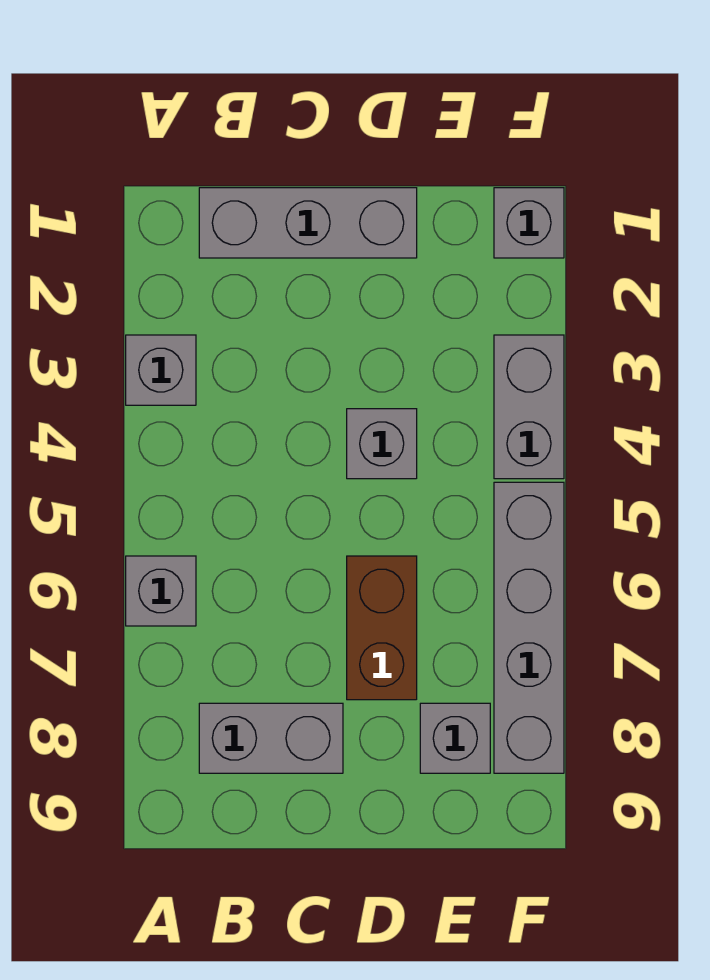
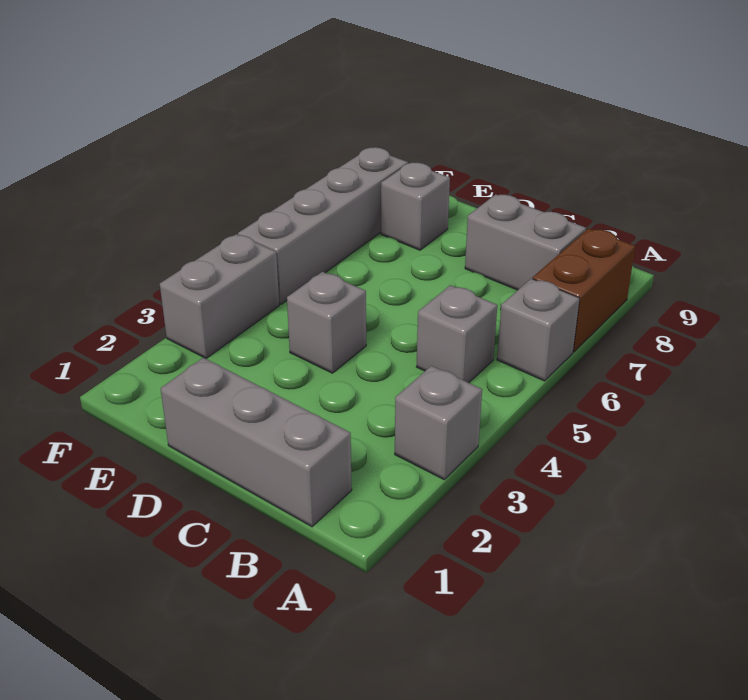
brown 1x2 brick [347,556,417,700] -> brown 1x2 brick moved to [532,229,635,352]
grey 1x1 brick [494,188,564,258] -> grey 1x1 brick moved to [417,285,497,383]

